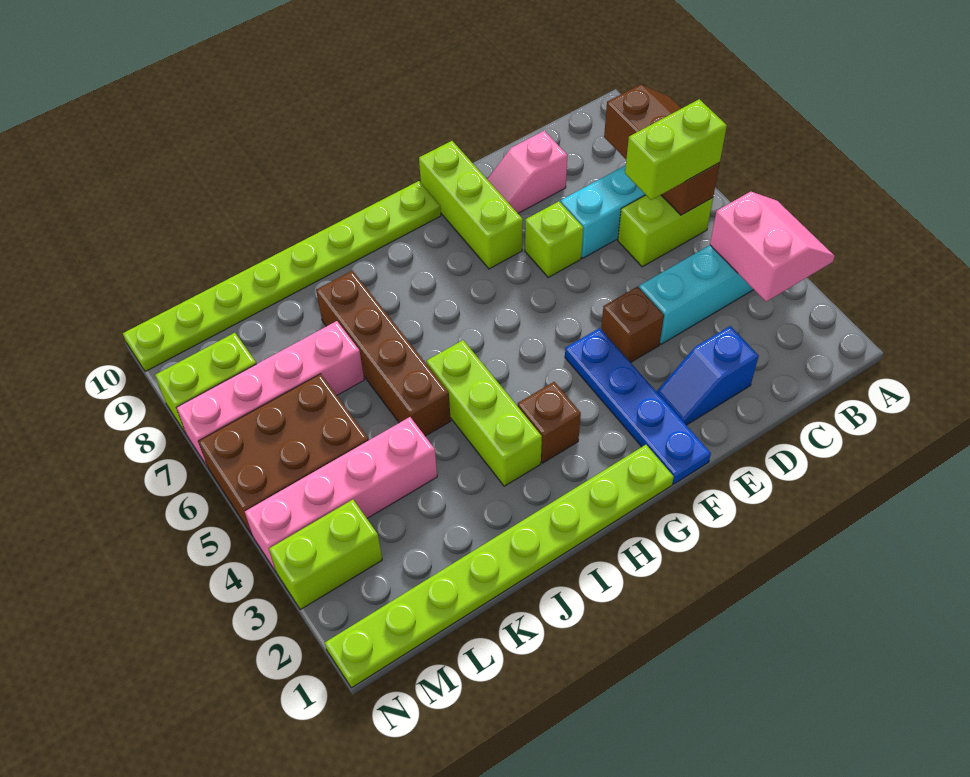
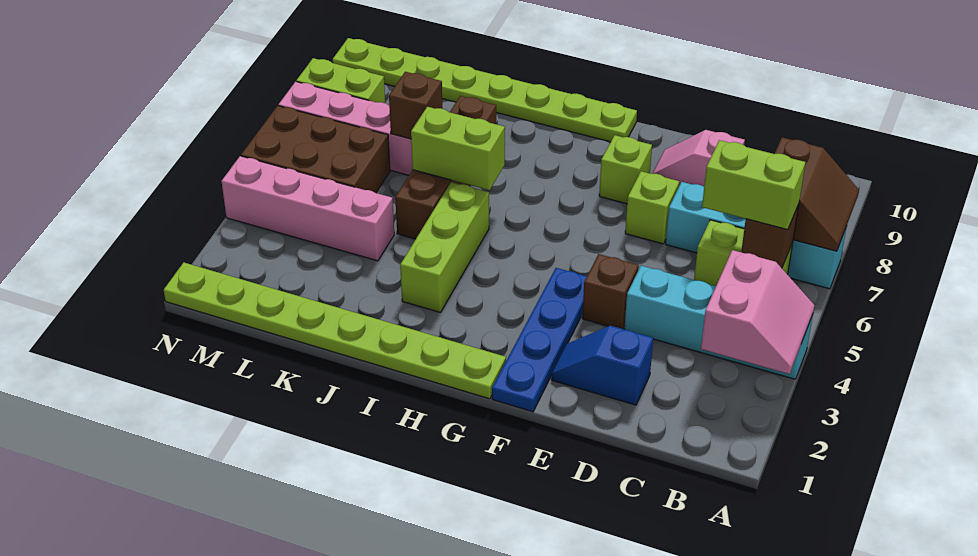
lime 1x3 brick [419,141,523,269] -> lime 1x1 brick [599,135,652,204]
brown 1x1 brick [518,382,581,463] -> brown 1x1 brick moved to [389,72,442,139]
lime 1x2 brick [269,500,382,610] -> lime 1x2 brick moved to [411,107,505,190]

